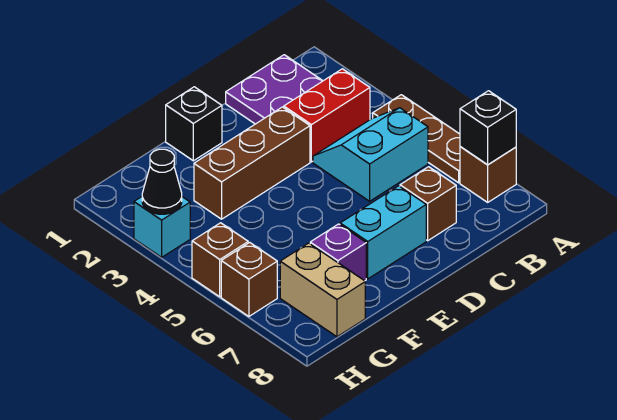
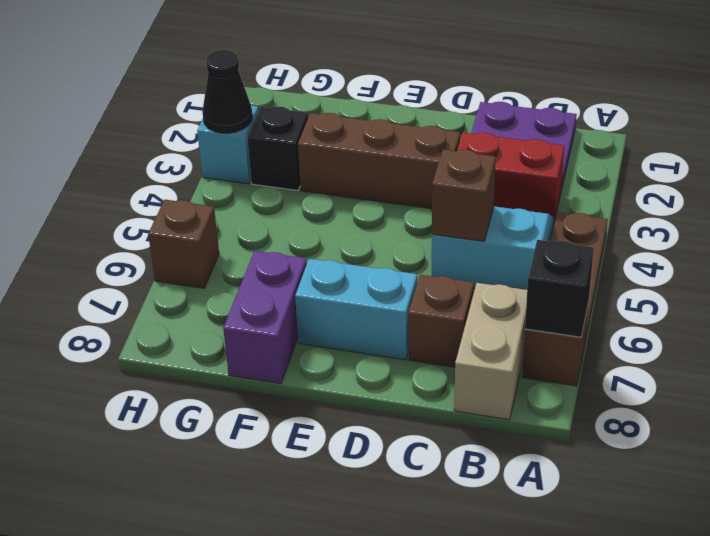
black 1x1 brick [166,87,222,161] -> black 1x1 brick moved to [247,106,308,190]
purple 1x1 brick [310,224,366,281] -> purple 1x2 brick [223,251,307,384]
tan 1x2 brick [280,243,365,337] -> tan 1x2 brick moved to [454,283,527,420]
brown 1x1 brick [192,223,248,297] -> brown 1x1 brick moved to [432,150,496,241]

